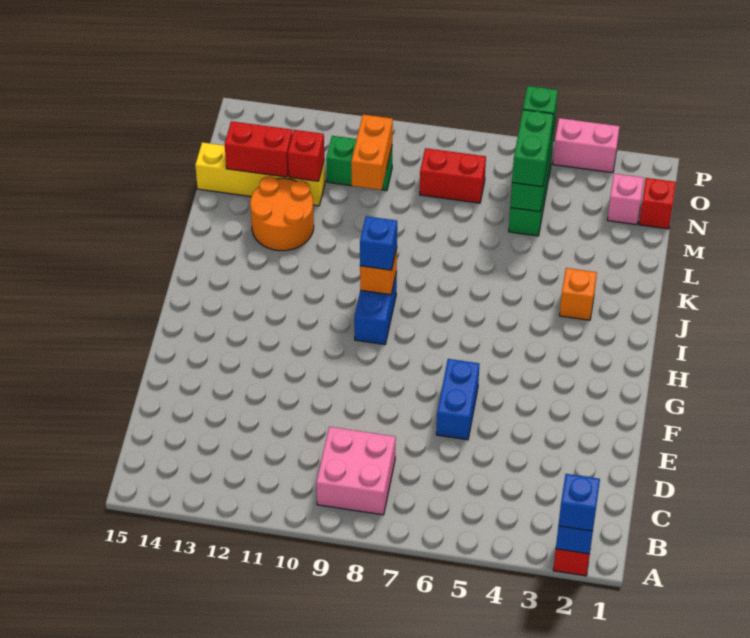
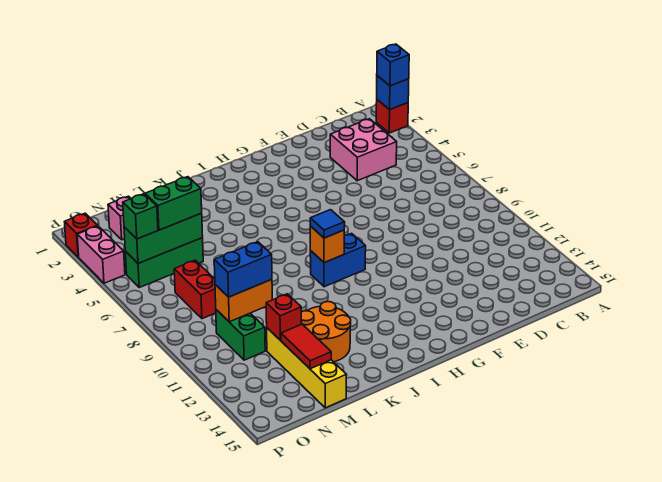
pink 2x2 brick [316,427,396,515] -> pink 2x2 brick moved to [330,119,397,181]
blue 1x2 brick [436,359,479,440] -> blue 1x2 brick moved to [214,242,272,297]
blue 1x1 brick [360,216,397,270] -> blue 1x1 tile [310,210,345,238]
orange 1x1 brick [559,268,597,320] -> none
red 1x2 brick [225,121,292,177] -> red 1x2 tile [281,324,331,369]
red 1x1 brick [639,178,676,229] -> red 1x1 brick moved to [65,213,98,257]

